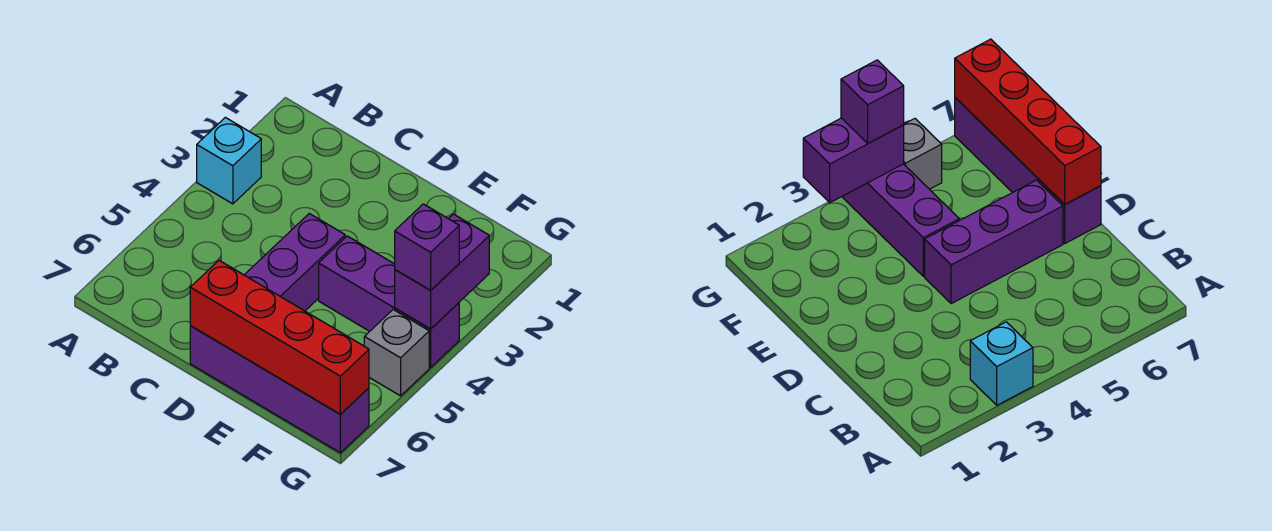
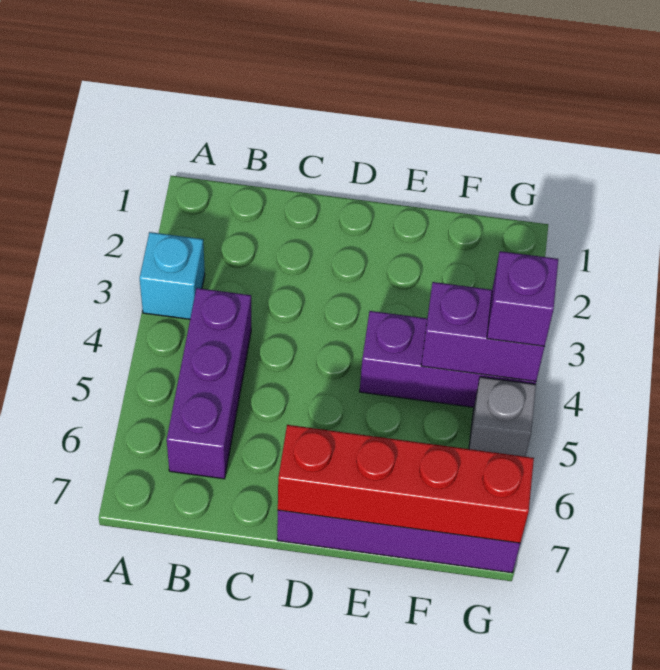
purple 1x3 brick [245,214,345,311] -> purple 1x3 brick moved to [167,288,251,479]
purple 1x2 brick [395,214,489,329] -> purple 1x2 brick turned to [421,282,544,381]

